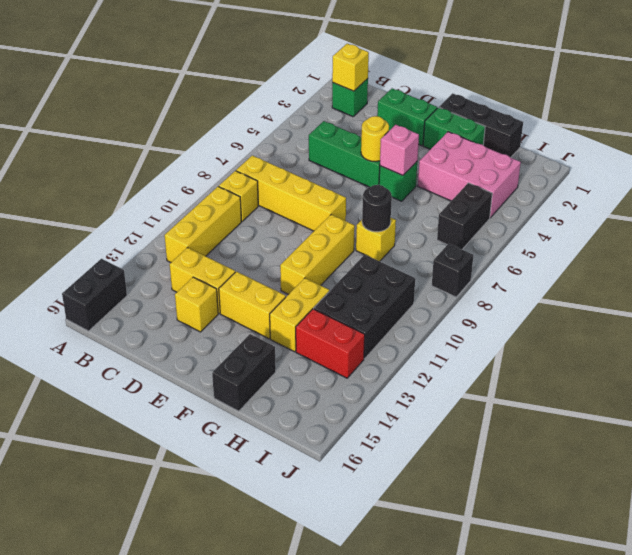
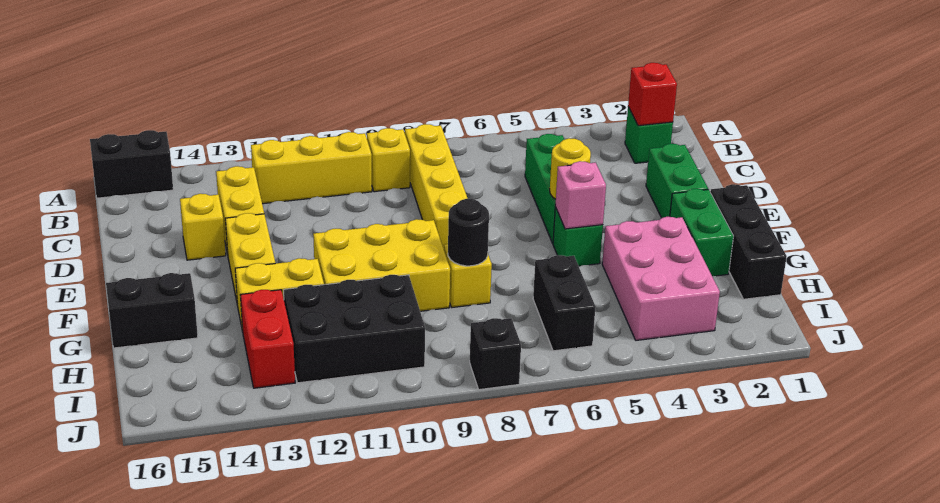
yellow 1x1 brick [332,44,369,91] -> red 1x1 brick [628,63,677,126]
yellow 1x3 brick [280,215,355,294] -> yellow 2x3 brick [313,219,450,311]
black 1x2 brick [437,183,492,250] -> black 1x2 brick turned to [533,255,596,351]

